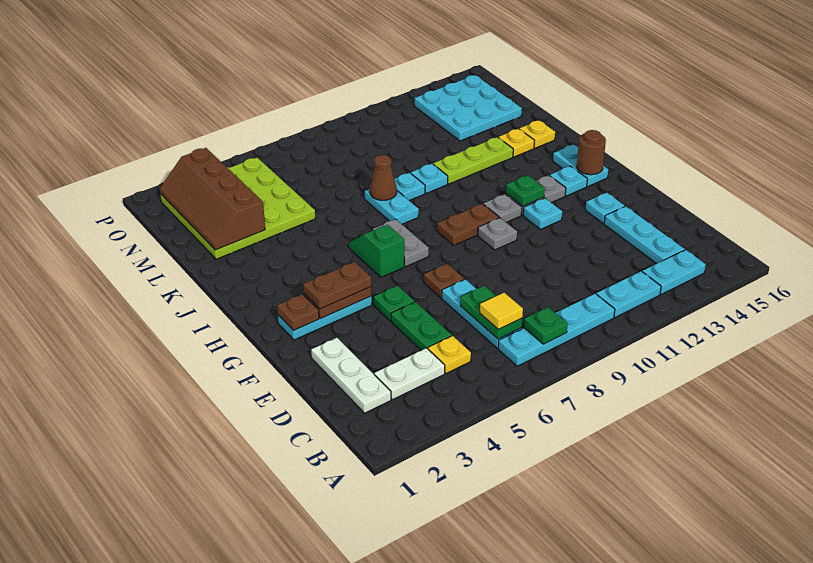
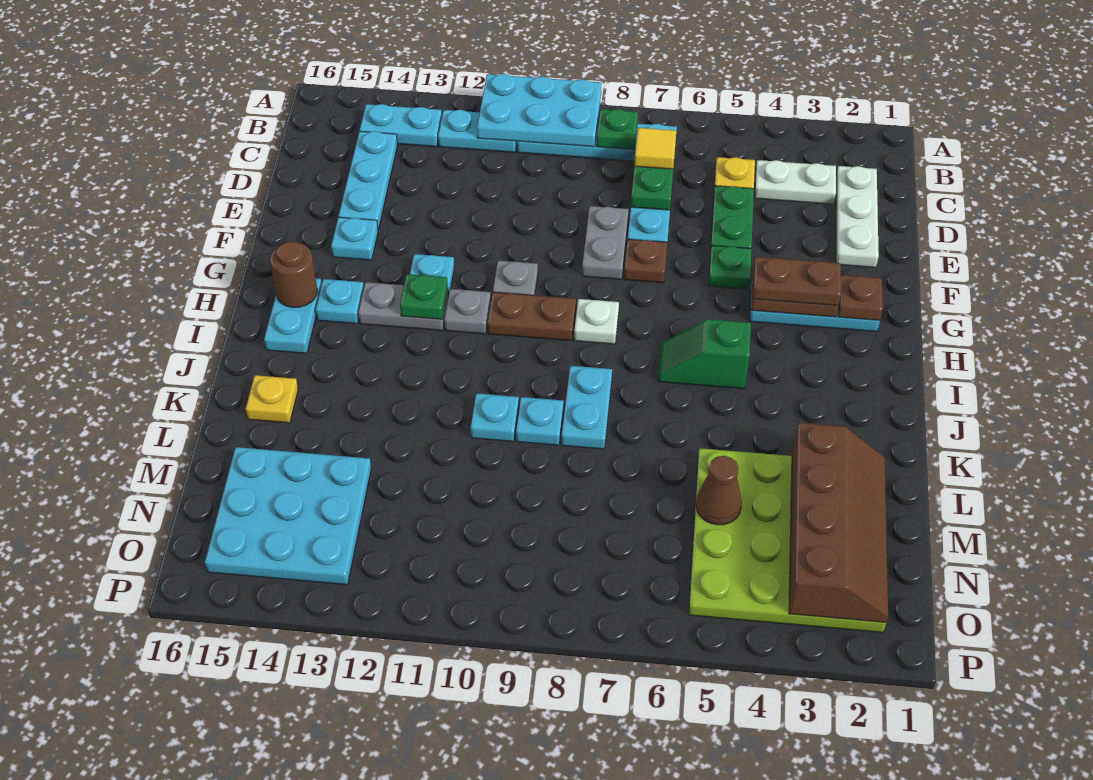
none -> cyan 2x3 plate [477,74,602,147]
green 1x2 slope [349,225,404,277] -> green 1x2 slope turned to [658,319,751,389]
grey 1x2 plate [373,219,429,266] -> grey 1x2 plate moved to [582,206,629,279]
none -> white 1x1 plate [574,299,619,344]
brown 1x1 cone [370,155,397,200] -> brown 1x1 cone moved to [696,456,742,525]
lime 1x3 plate [433,137,513,184] -> none
yellow 1x1 plate [498,129,534,157] -> none

